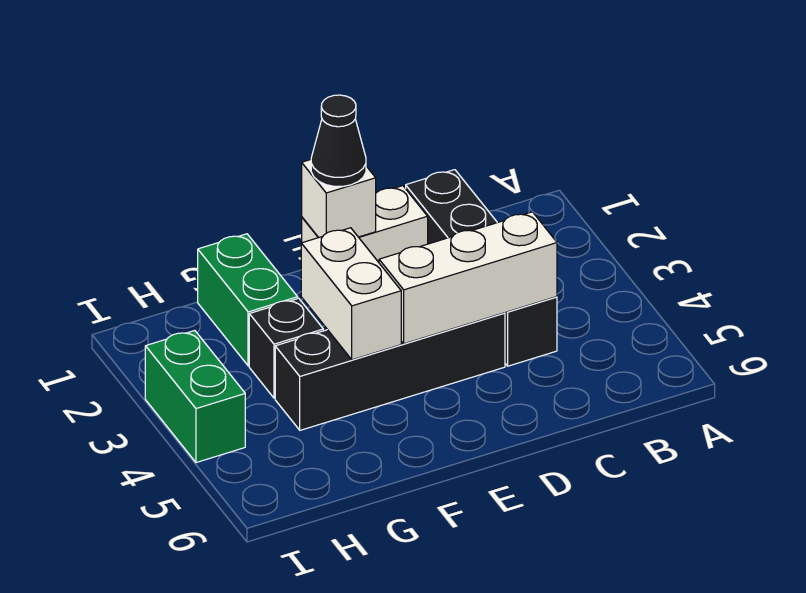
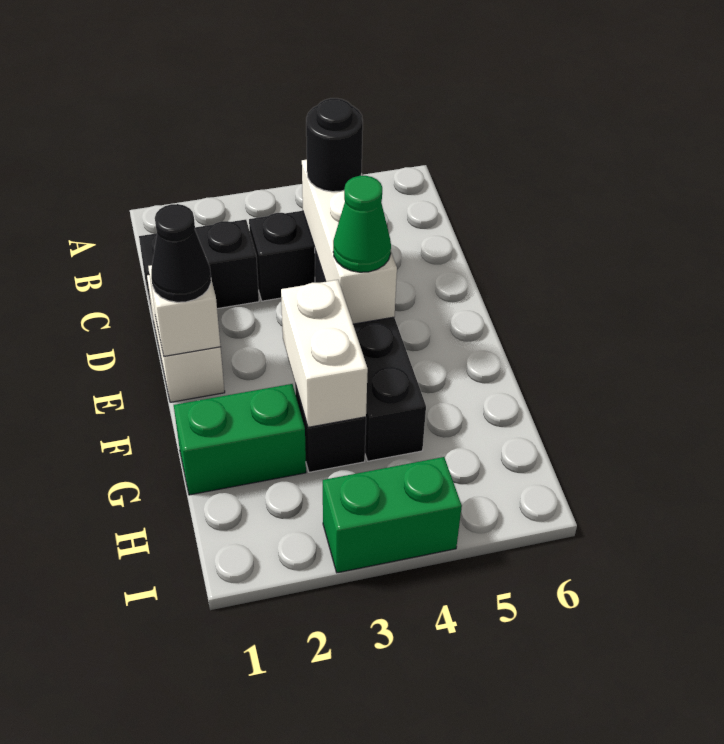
none -> black 1x1 round brick [306,98,363,192]
none -> green 1x1 cone [333,176,391,272]
white 1x2 brick [301,228,401,360] -> white 1x2 brick turned to [281,280,368,427]

